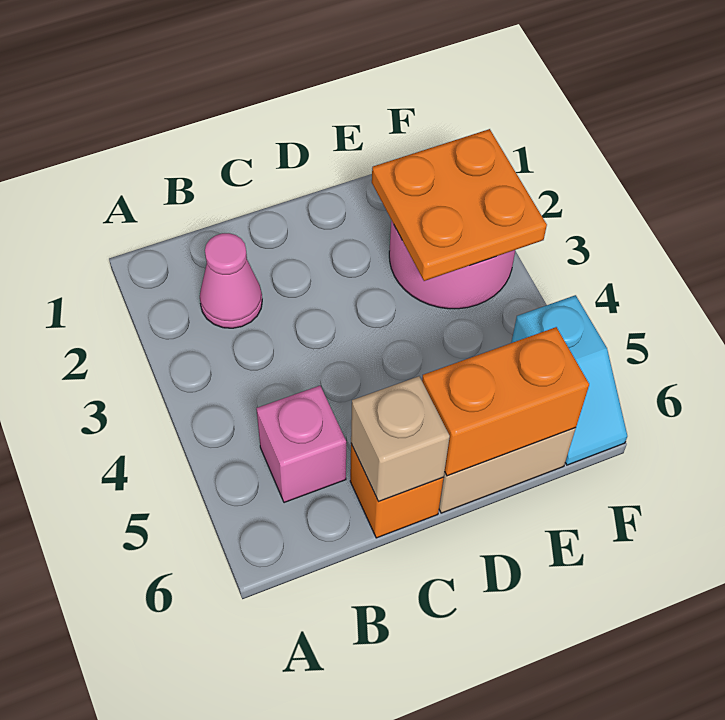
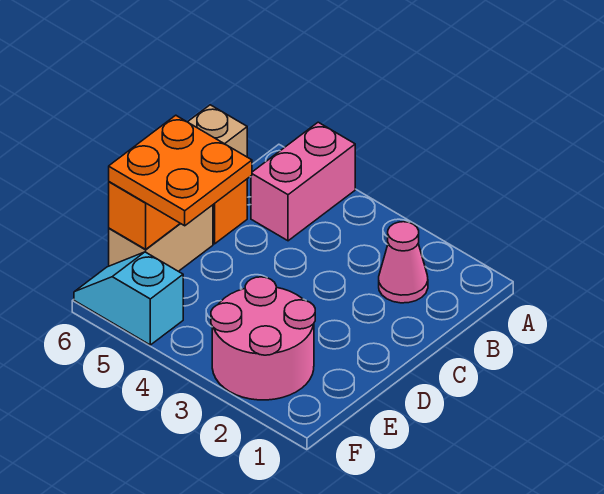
pink 1x1 brick [256,386,346,503] -> pink 1x2 brick [251,122,355,241]
orange 2x2 plate [372,129,547,281] -> orange 2x2 plate moved to [109,115,252,226]

